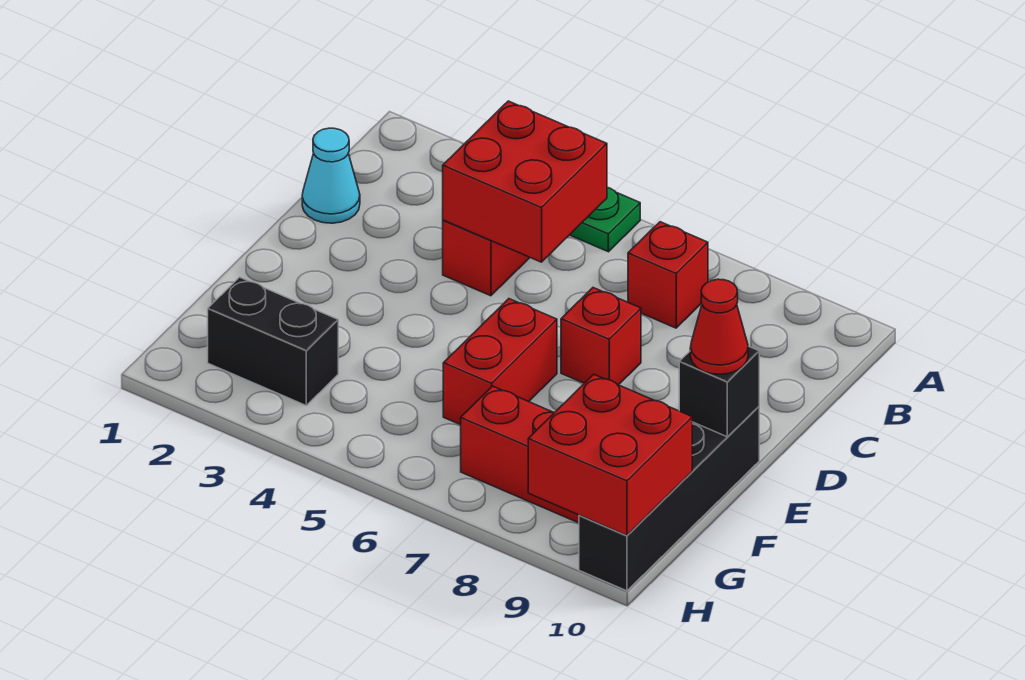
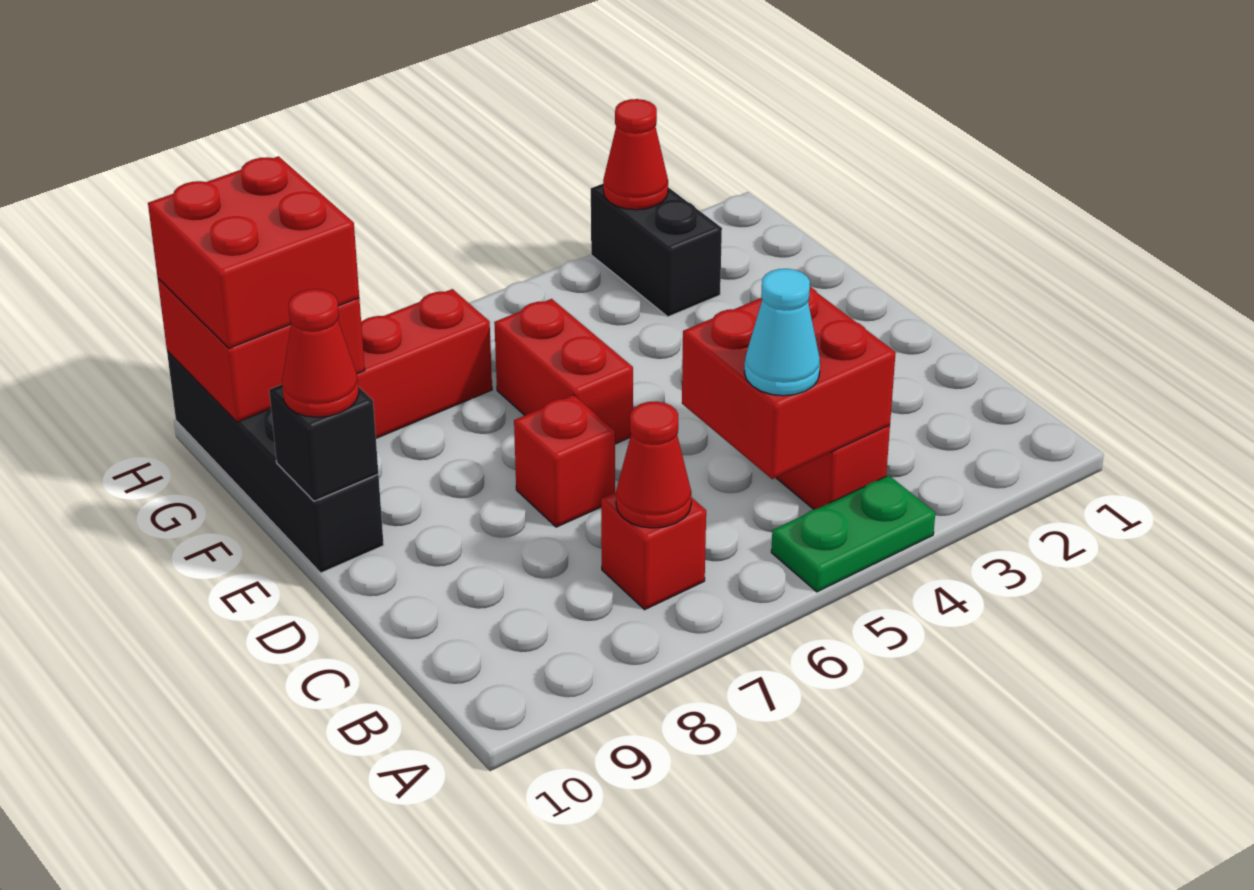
none -> red 1x1 cone [616,401,691,528]
cyan 1x1 cone [302,128,360,223] -> cyan 1x1 cone moved to [744,269,820,396]
black 1x2 brick [208,277,338,405] -> black 1x2 brick turned to [591,184,722,317]
none -> red 2x2 brick [148,156,359,348]
none -> red 1x1 cone [603,99,668,210]

